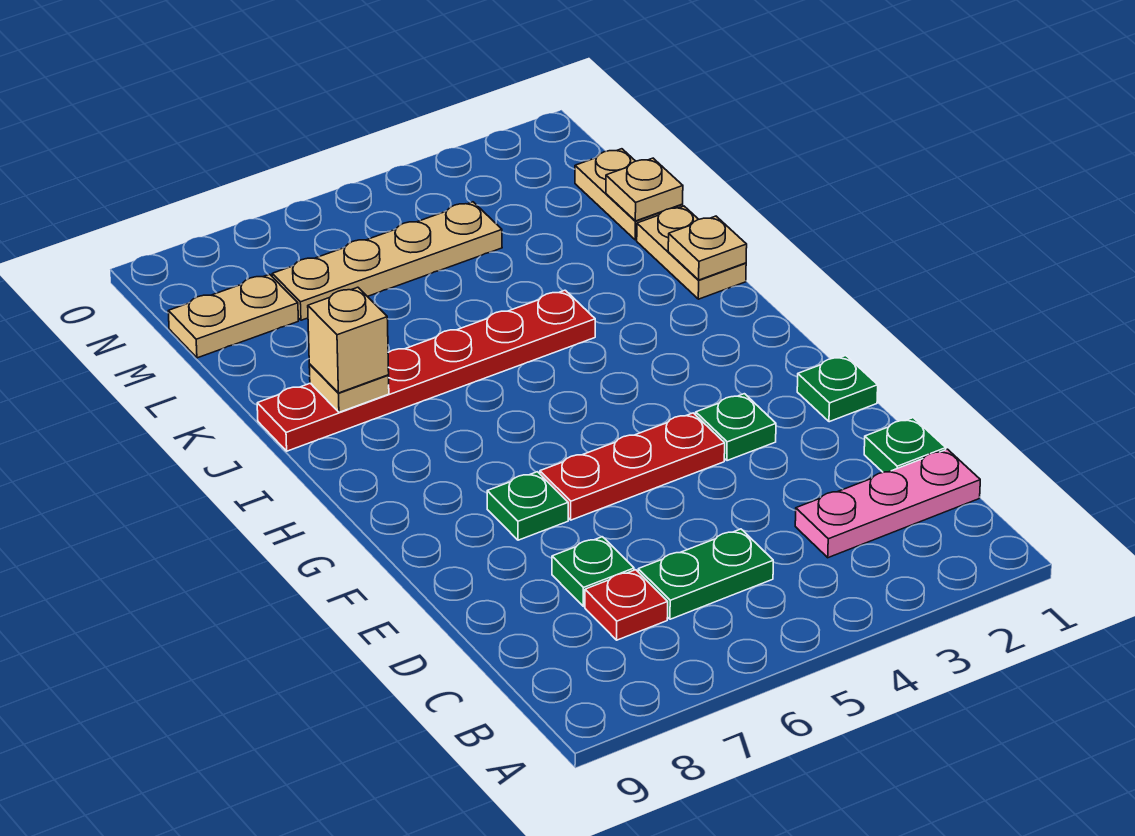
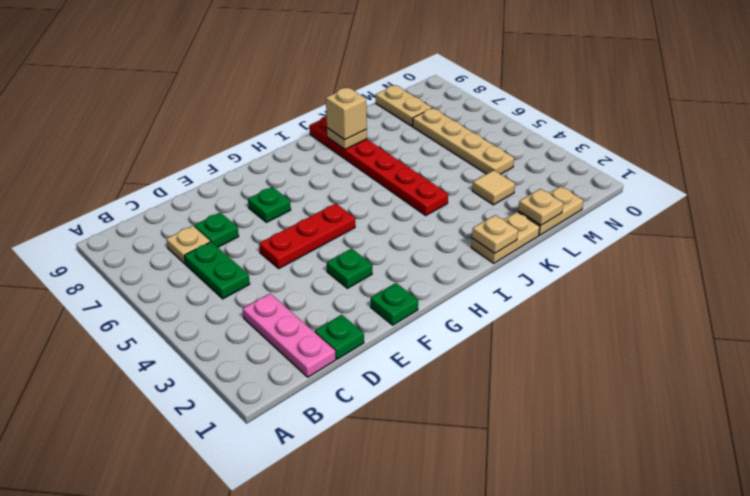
red 1x1 plate [585,570,668,640] -> tan 1x1 plate [166,226,210,264]
red 1x3 plate [540,413,725,520] -> red 1x3 plate turned to [259,203,355,268]
none -> tan 1x1 tile [472,170,515,205]

